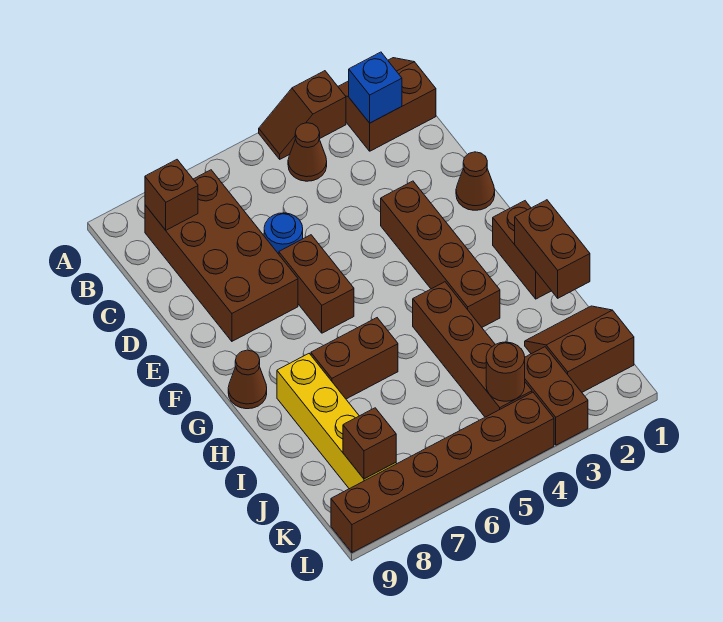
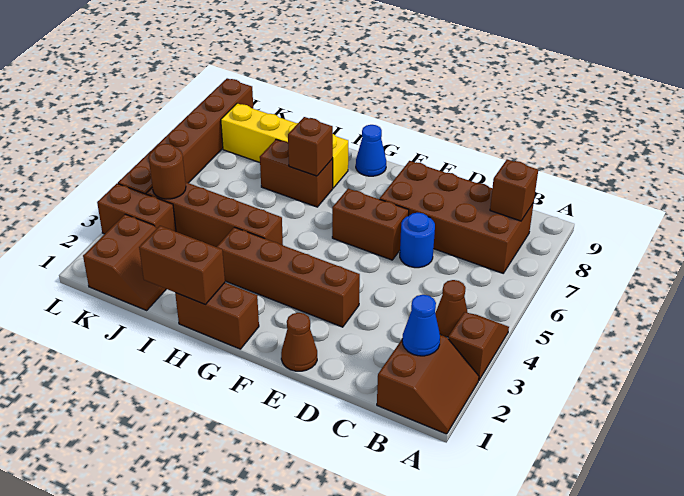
blue 1x1 brick [348,52,402,123] -> blue 1x1 cone [402,295,440,356]
brown 1x1 cone [228,350,267,409] -> blue 1x1 cone [356,125,386,176]
brown 1x2 brick [311,318,398,399] -> brown 1x2 brick turned to [260,139,333,207]
brown 1x1 brick [343,408,396,479] -> brown 1x1 brick moved to [288,117,333,176]

